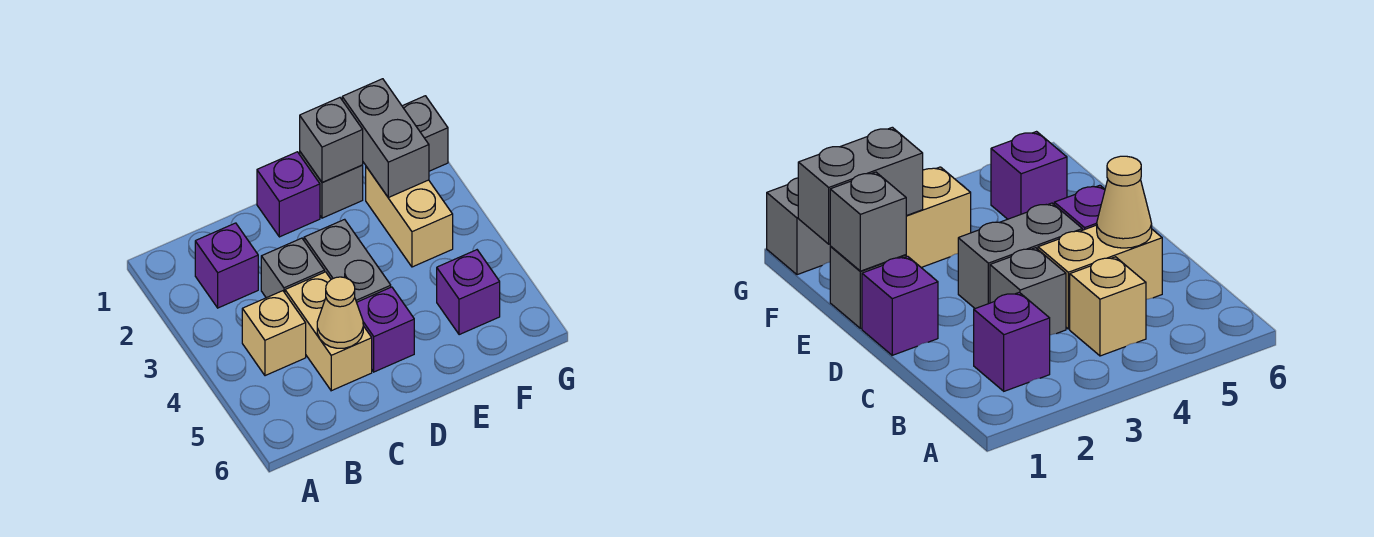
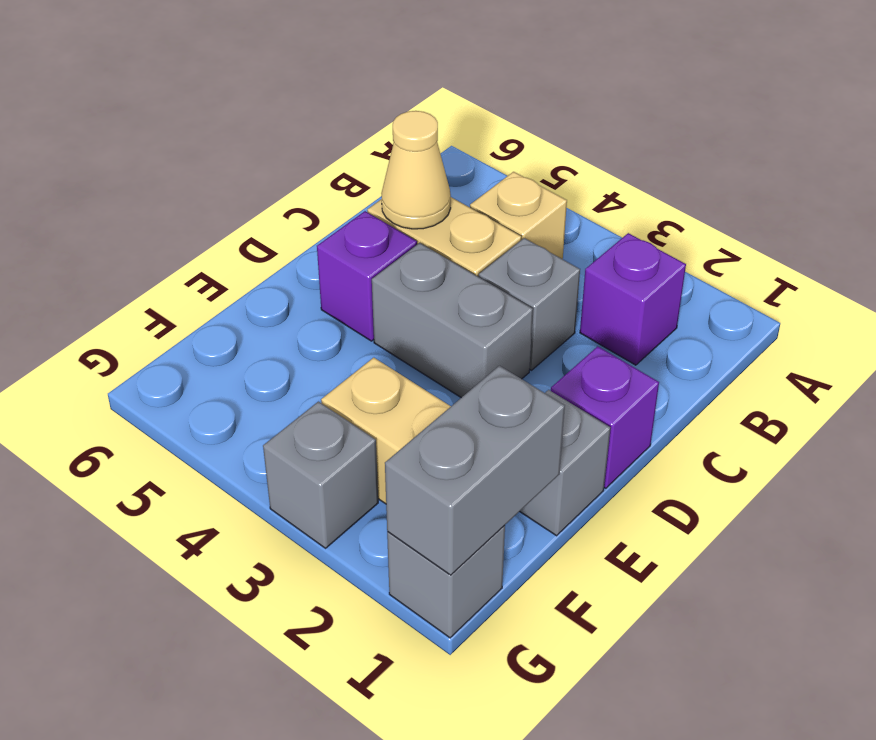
grey 1x1 brick [300,98,363,183] -> grey 1x1 brick moved to [263,402,378,548]
grey 1x2 brick [342,79,429,197] -> grey 1x2 brick turned to [385,366,565,575]
purple 1x1 brick [437,250,500,335] -> none

